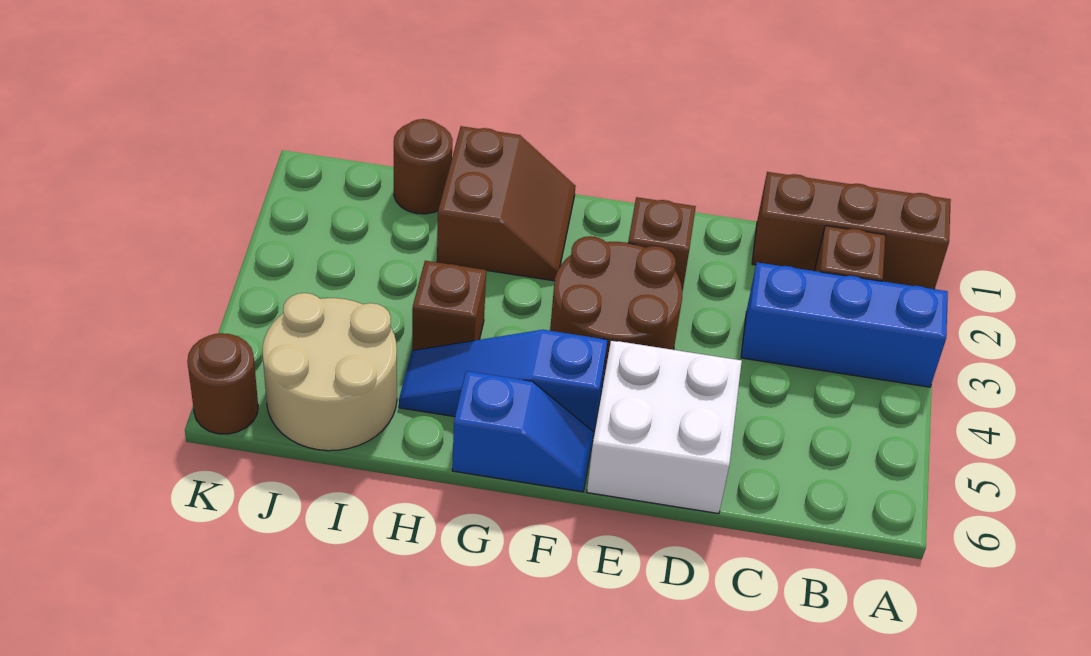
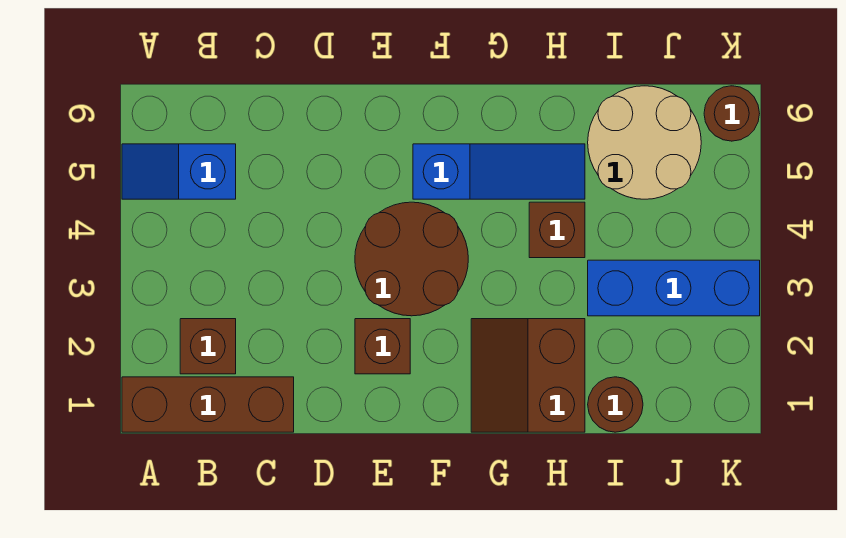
blue 1x3 brick [741,262,948,387] -> blue 1x3 brick moved to [588,260,760,316]
white 2x2 brick [587,340,742,514] -> none
blue 1x2 slope [452,371,594,492] -> blue 1x2 slope moved to [122,144,236,199]

